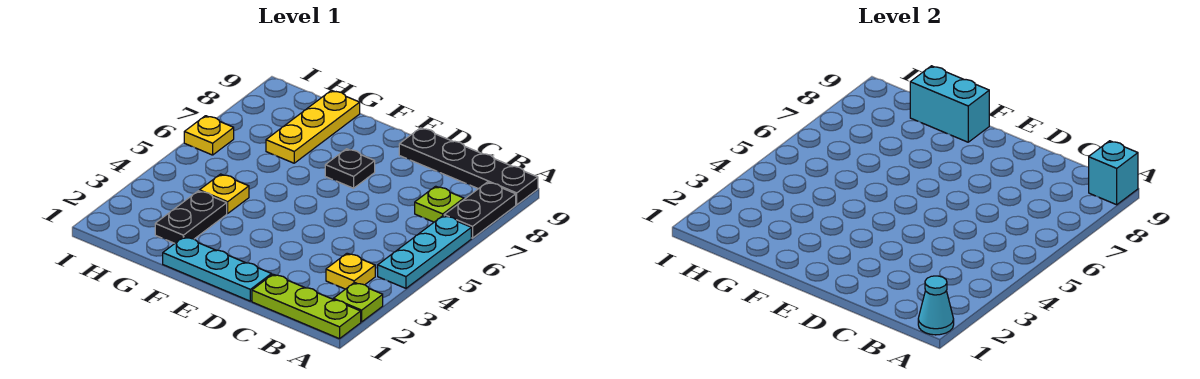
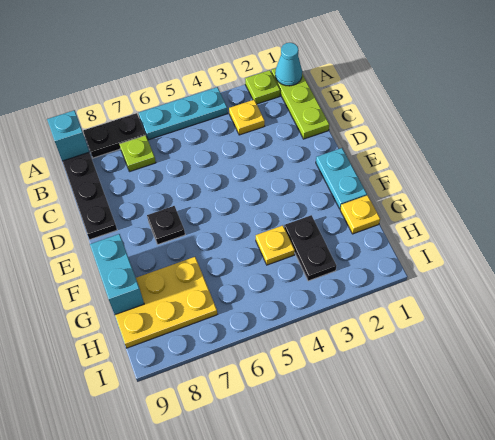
cyan 1x3 plate [163,237,272,301] -> cyan 1x2 plate [316,148,367,209]
black 1x2 plate [155,191,227,243] -> black 1x2 plate turned to [284,215,336,281]
yellow 1x3 plate [266,90,360,163] -> yellow 2x3 plate [115,257,217,348]
yellow 1x1 plate [184,116,234,155] -> yellow 1x1 plate moved to [340,195,380,234]

